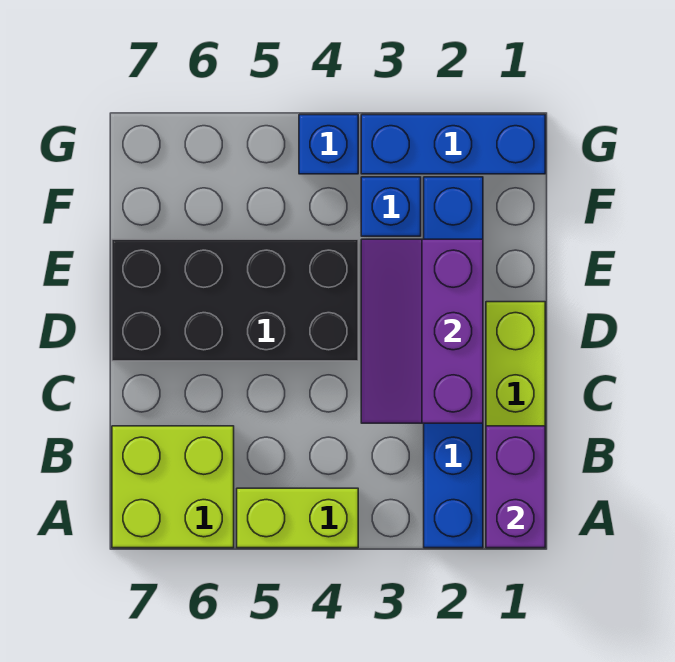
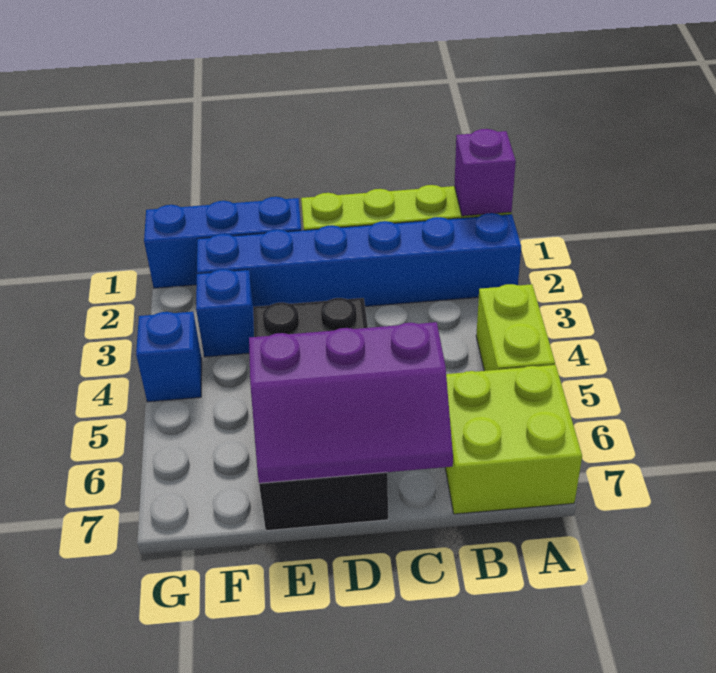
purple 1x2 brick [486,426,545,548] -> purple 1x1 brick [455,129,516,216]
purple 2x3 slope [361,239,483,423] -> purple 2x3 slope moved to [249,322,453,483]
blue 1x3 brick [361,115,545,174] -> blue 1x3 brick turned to [144,197,301,288]

